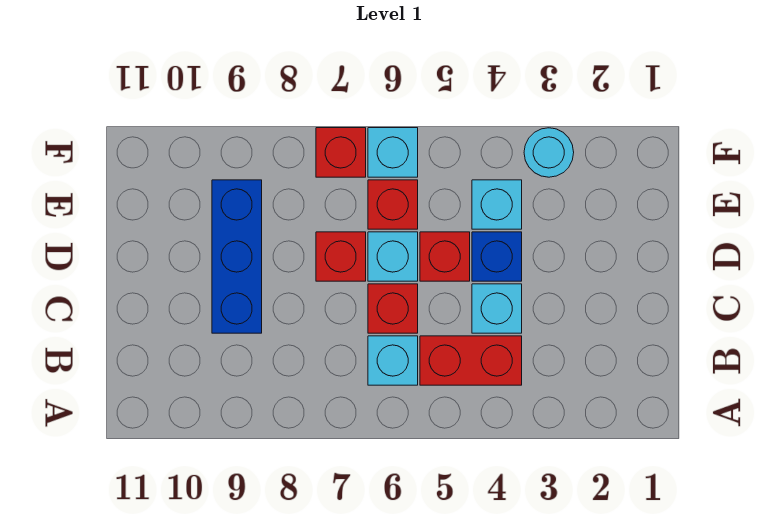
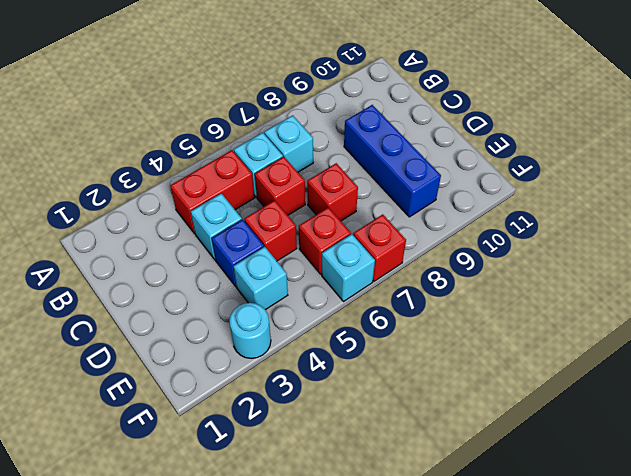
cyan 1x1 brick [368,232,418,281] -> cyan 1x1 brick moved to [264,115,313,172]

